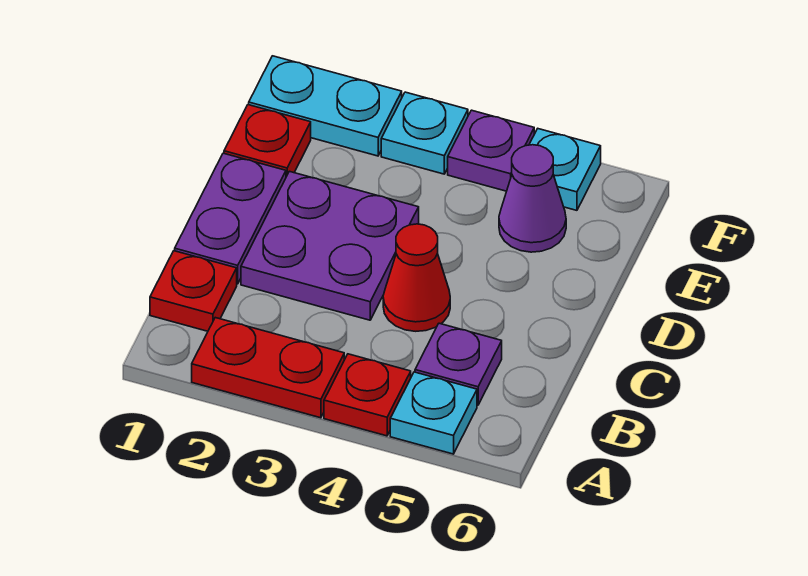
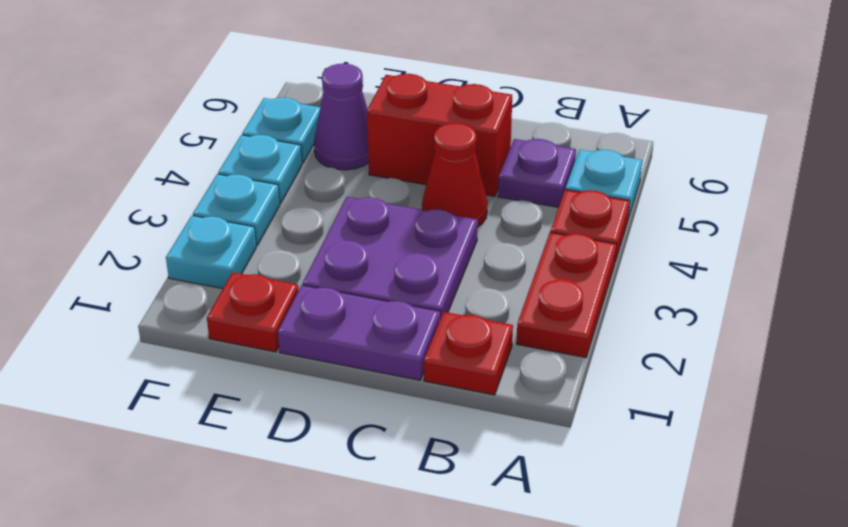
none -> red 1x2 brick [367,74,512,196]
cyan 1x2 plate [249,56,402,156] -> cyan 1x1 plate [166,216,256,289]
purple 1x1 plate [448,110,534,191] -> cyan 1x1 plate [218,135,302,203]

